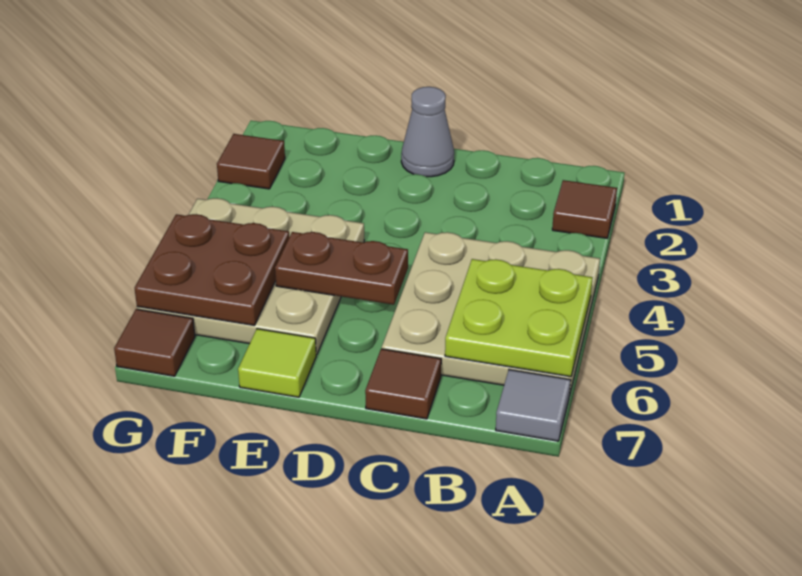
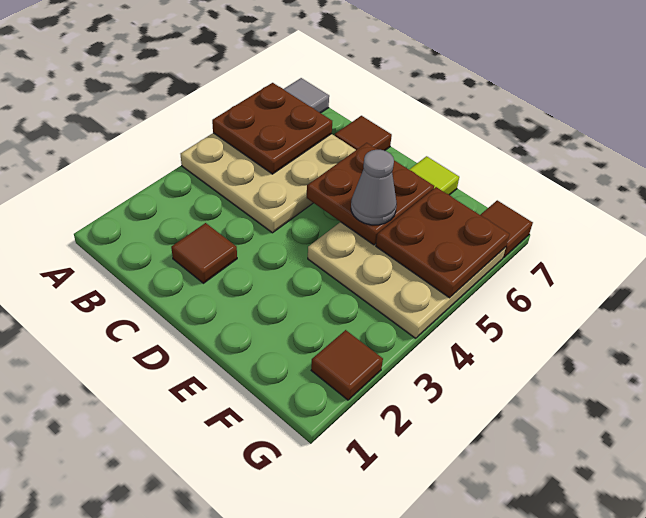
brown 1x1 tile [552,180,617,238] -> brown 1x1 tile moved to [171,223,237,283]
lime 2x2 plate [445,259,593,377] -> brown 2x2 plate [212,83,332,174]
grey 1x1 cone [401,87,454,177] -> grey 1x1 cone moved to [351,150,397,225]
brown 1x2 plate [275,232,408,305] -> brown 2x2 plate [307,143,434,245]

